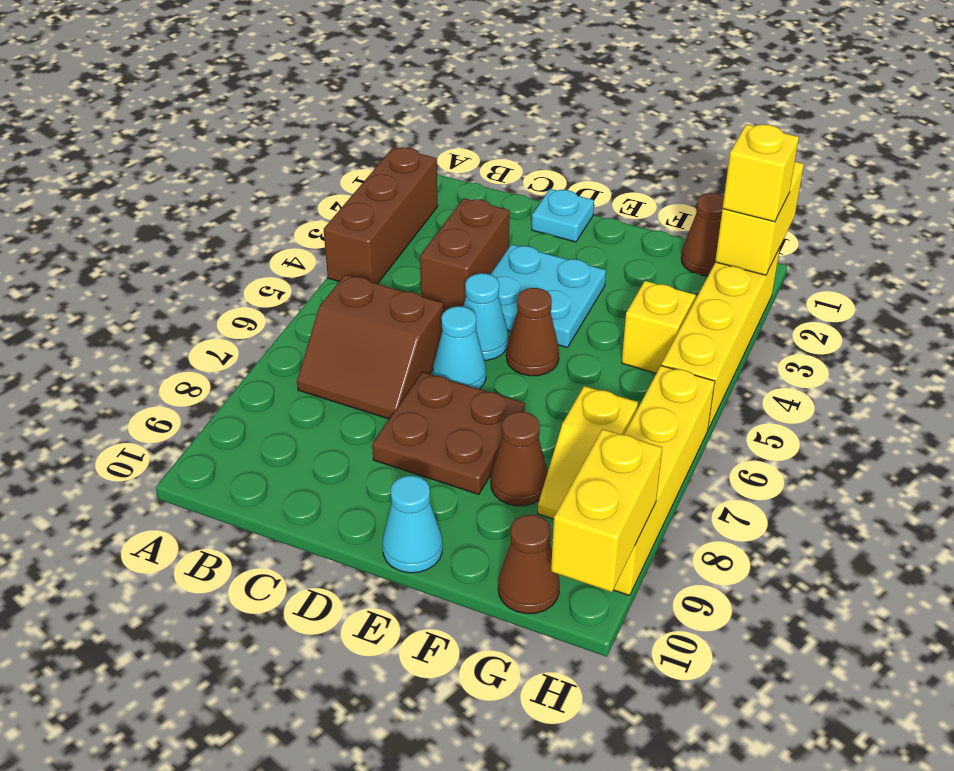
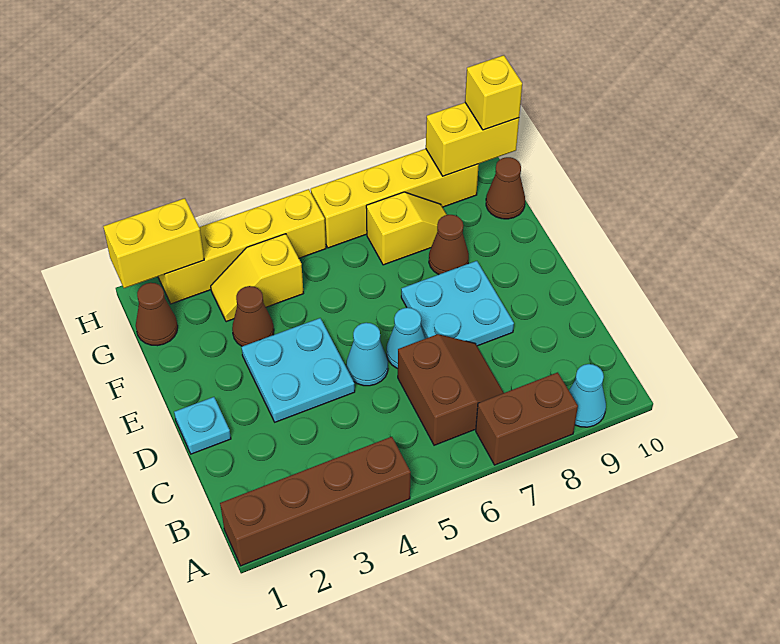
brown 1x3 brick [324,147,438,284] -> brown 1x4 brick [220,437,411,566]
brown 1x2 brick [420,198,510,312] -> brown 1x2 brick moved to [476,372,578,465]
brown 2x2 plate [372,372,525,494] -> cyan 2x2 plate [401,261,514,346]
brown 1x1 cone [506,288,559,376] -> brown 1x1 cone moved to [232,286,274,346]
cyan 1x1 cone [383,476,442,573] -> cyan 1x1 cone moved to [569,364,606,427]
yellow 1x1 brick [723,124,799,222] -> yellow 1x1 brick moved to [465,55,522,130]

